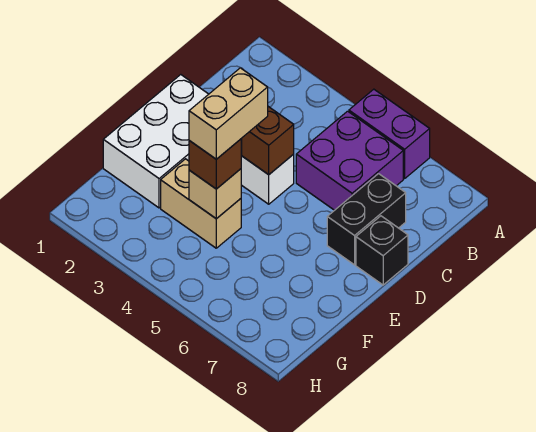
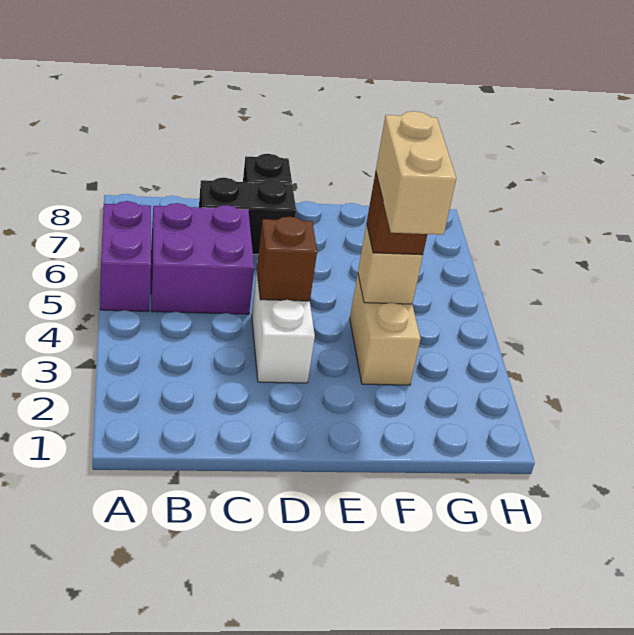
white 2x3 brick [103,75,208,208] -> none
tan 1x2 brick [189,68,268,159] -> tan 1x2 brick turned to [376,111,456,235]

